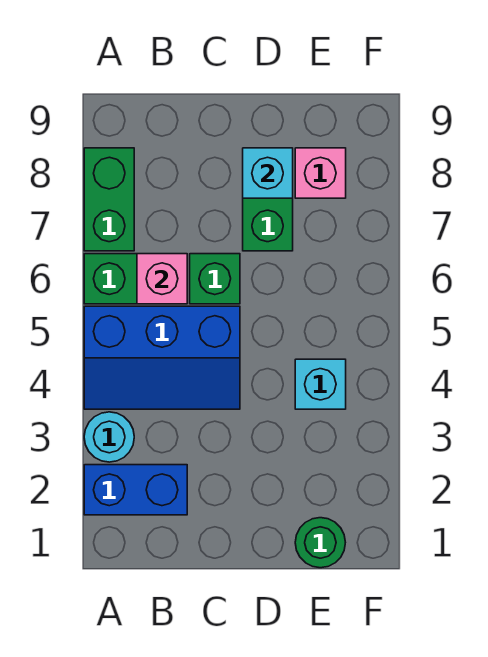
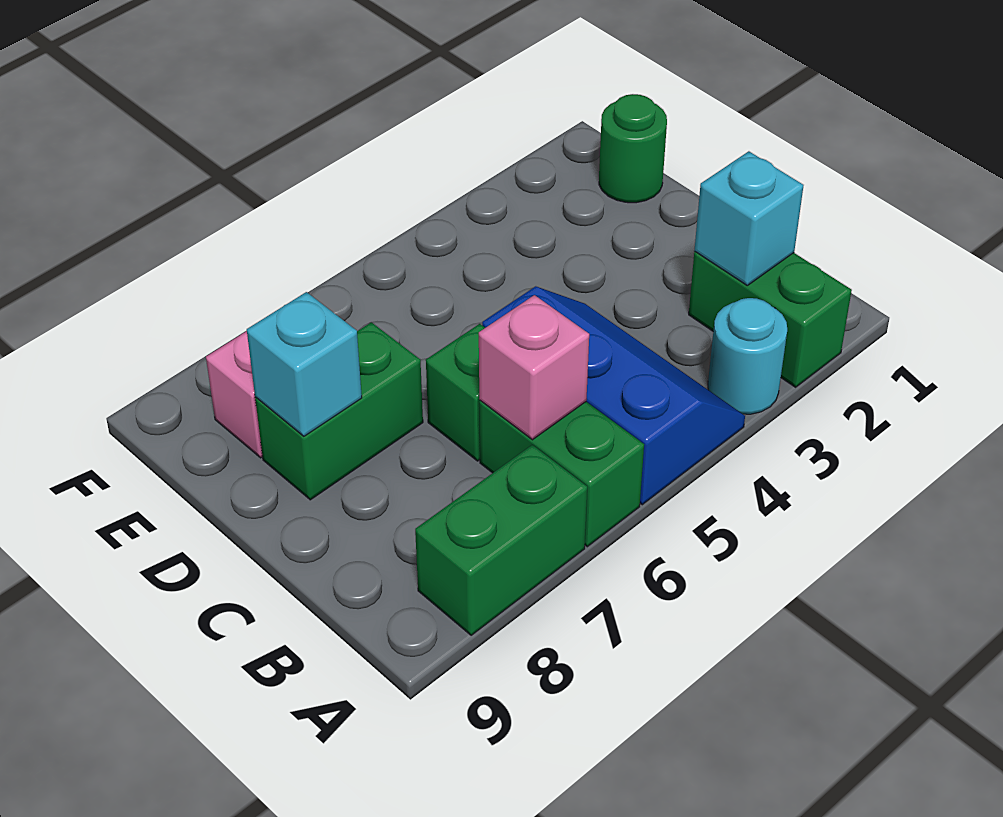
blue 1x2 brick [84,465,187,515] -> green 1x2 brick [689,252,852,387]
cyan 1x1 brick [295,359,346,409] -> cyan 1x1 brick moved to [694,151,804,285]

